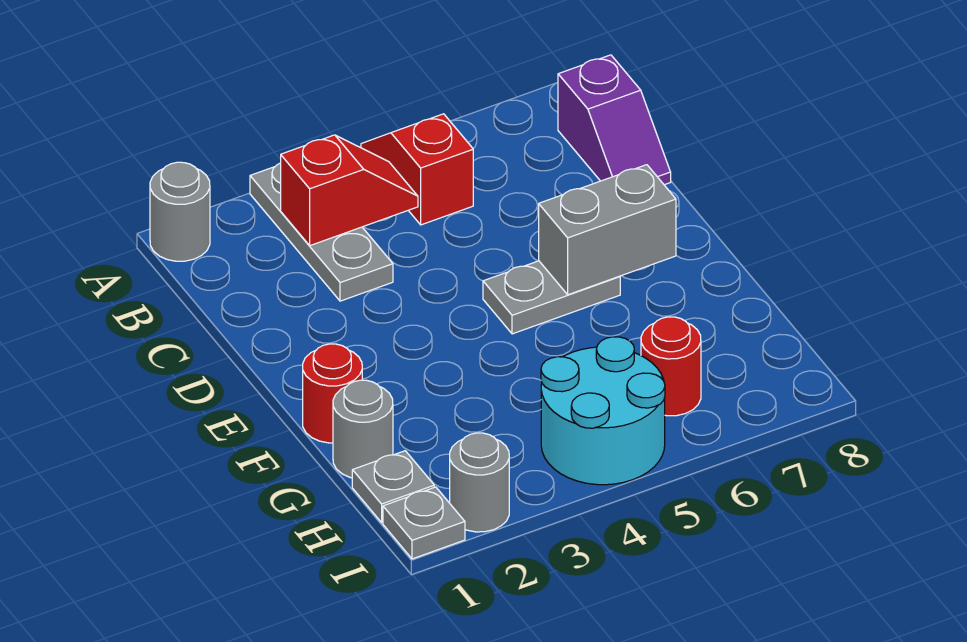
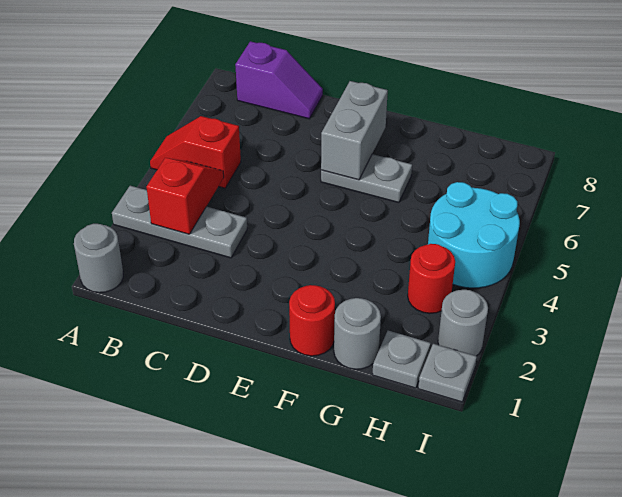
grey 1x2 plate [483,261,620,334] -> grey 1x2 plate turned to [321,154,412,203]
red 1x1 round brick [641,317,701,416] -> red 1x1 round brick moved to [408,244,455,313]

